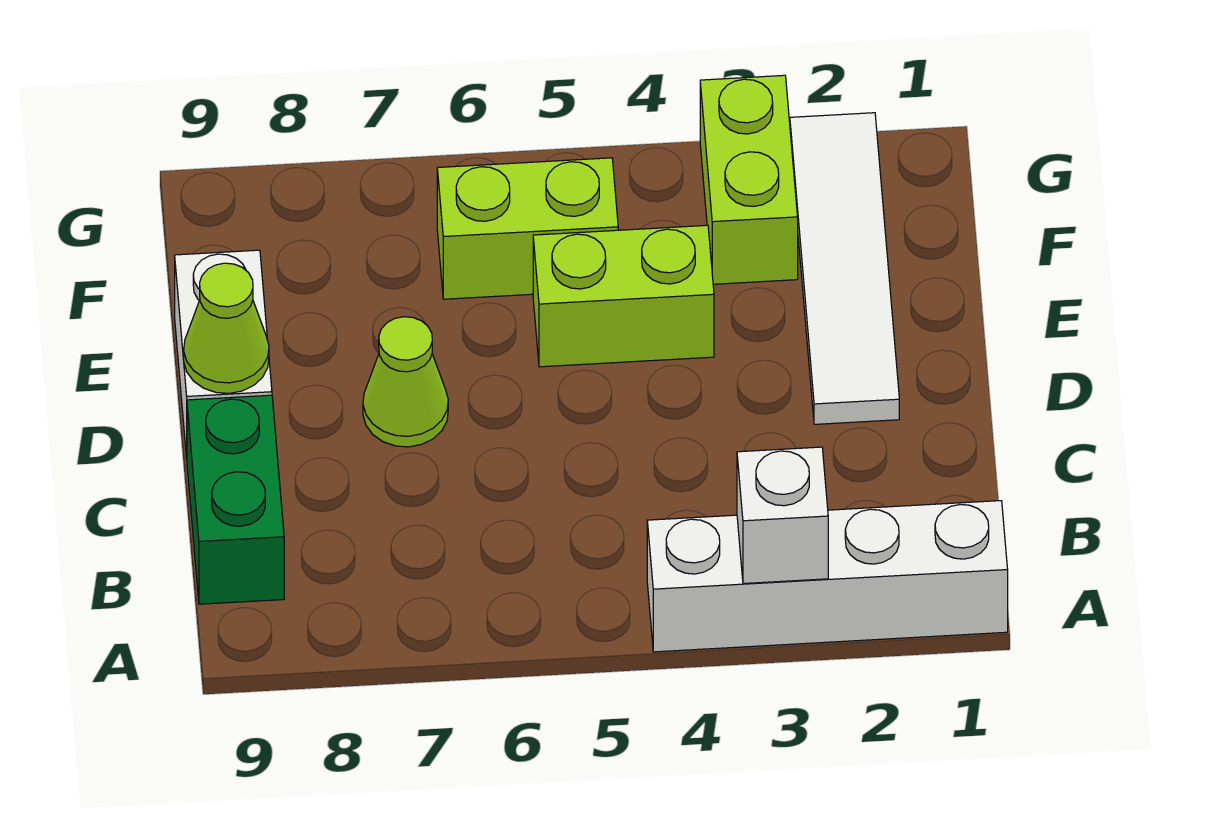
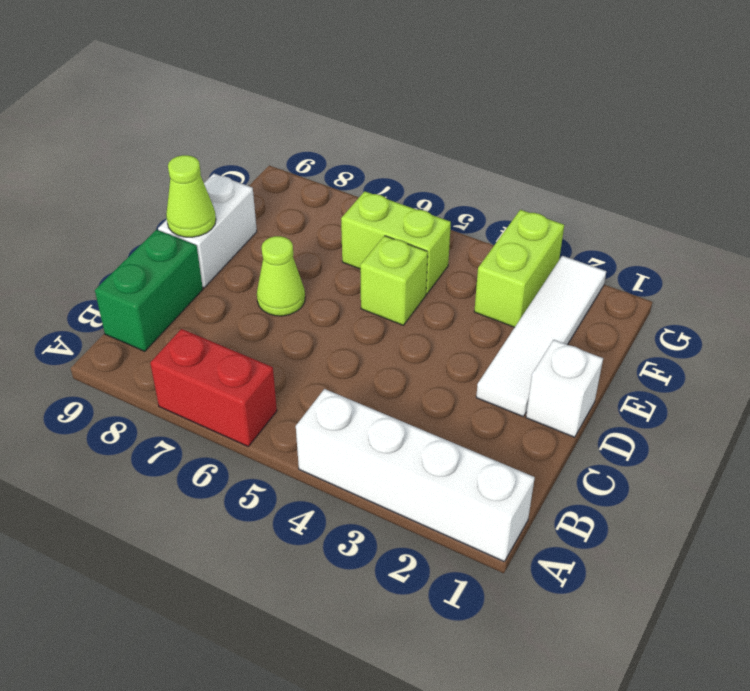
white 1x1 brick [737,447,828,584] -> white 1x1 brick moved to [526,340,603,437]
none -> red 1x2 brick [150,329,277,446]
lime 1x2 brick [533,225,714,367] -> lime 1x1 brick [360,236,428,325]

